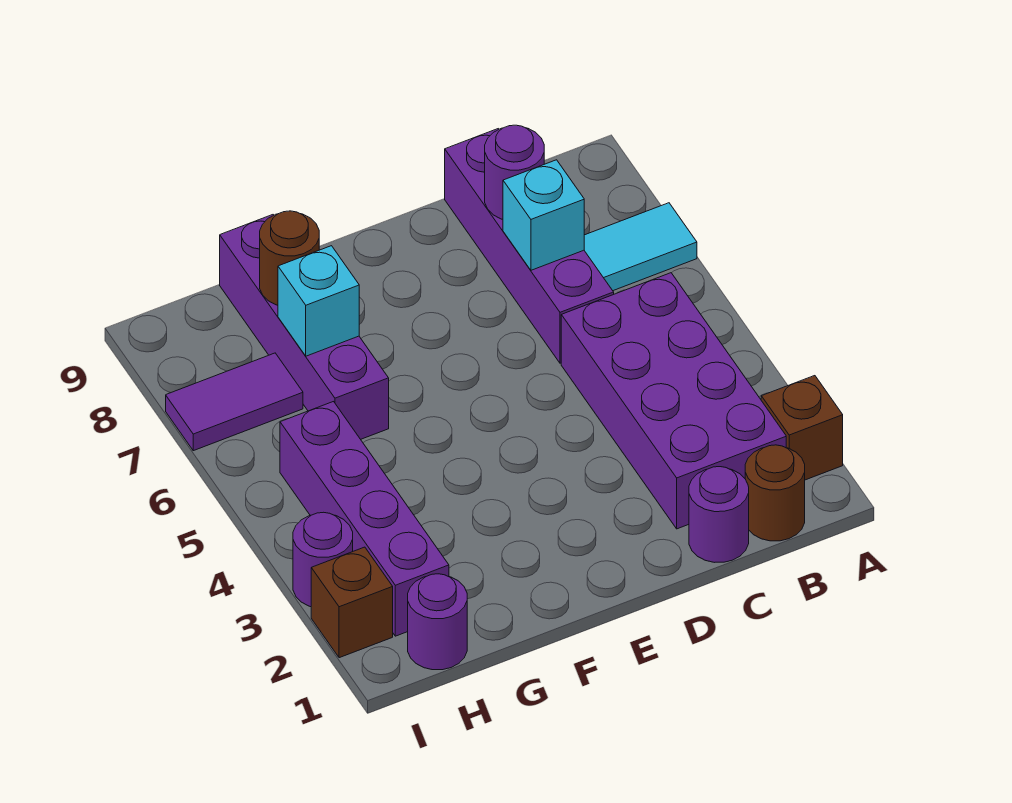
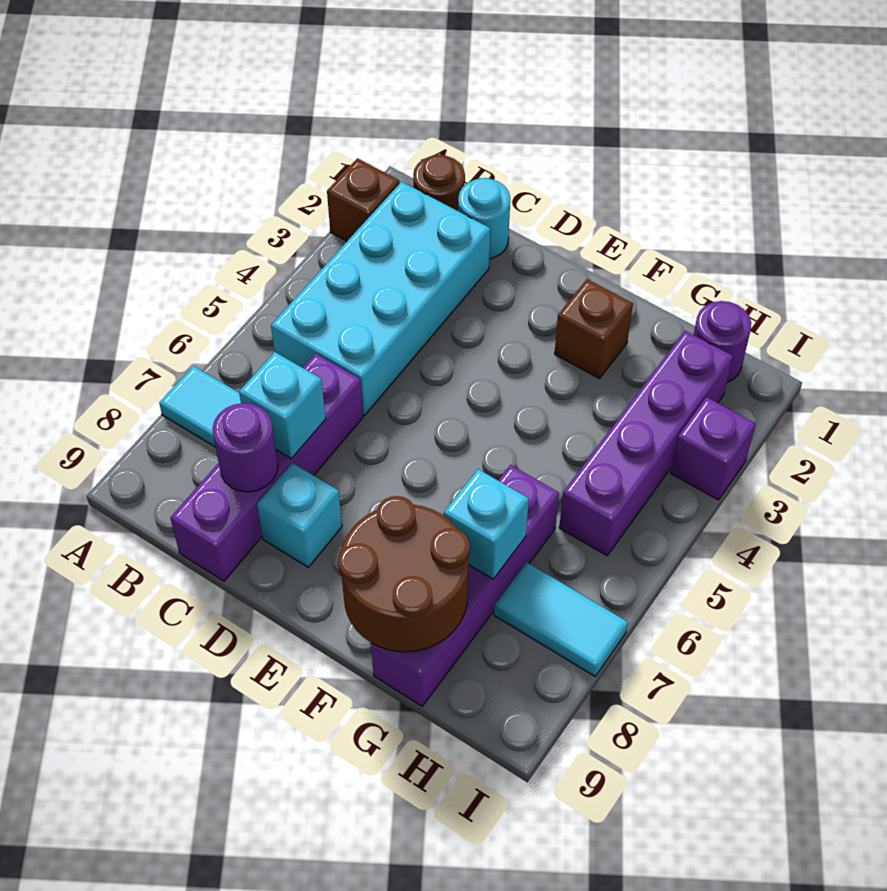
purple 2x4 brick [561,273,786,529] -> cyan 2x4 brick [271,182,490,415]
purple 1x1 round brick [689,467,749,562] -> cyan 1x1 round brick [458,178,510,259]
none -> cyan 1x1 brick [257,463,342,567]
brown 1x1 round brick [260,211,319,305] -> brown 2x2 round brick [338,496,470,652]
purple 1x2 tile [166,353,303,451] -> cyan 1x2 tile [494,562,628,676]
brown 1x1 brick [311,547,393,658] -> brown 1x1 brick moved to [555,279,633,379]
purple 1x1 round brick [293,512,353,607] -> purple 1x1 brick [671,397,756,500]

